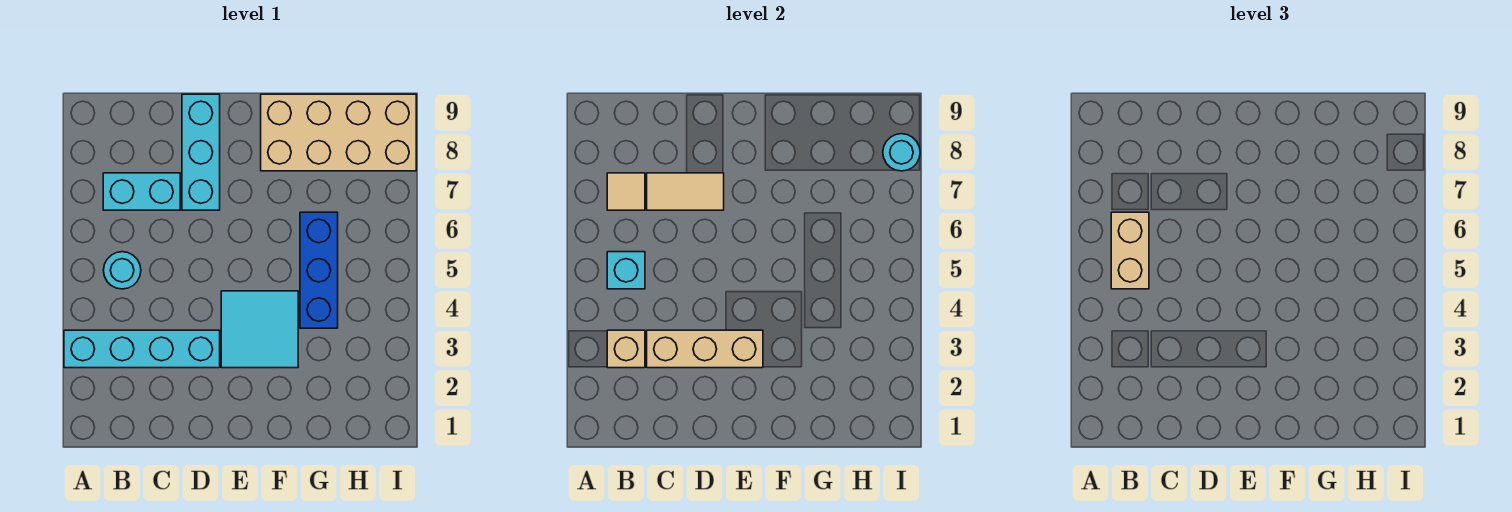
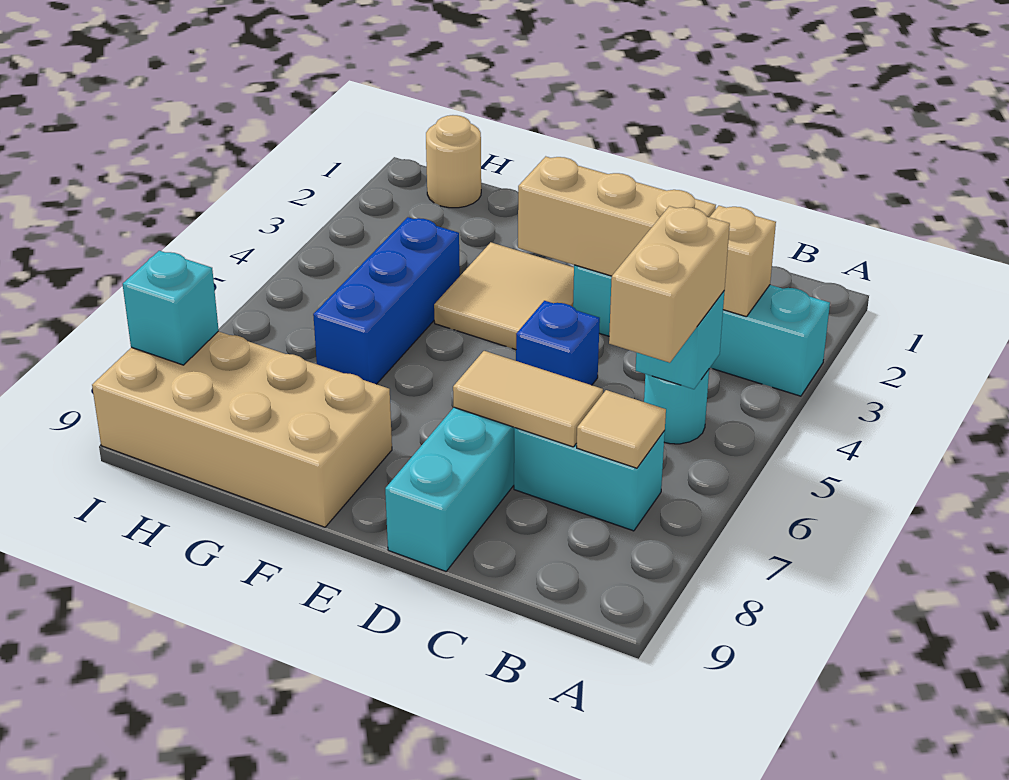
none -> blue 1x1 brick [516,301,600,385]
cyan 2x2 tile [221,291,298,368] -> tan 2x2 tile [434,242,574,350]
none -> tan 1x1 round brick [426,115,481,208]
cyan 1x1 round brick [883,134,920,171] -> cyan 1x1 brick [123,251,219,365]

